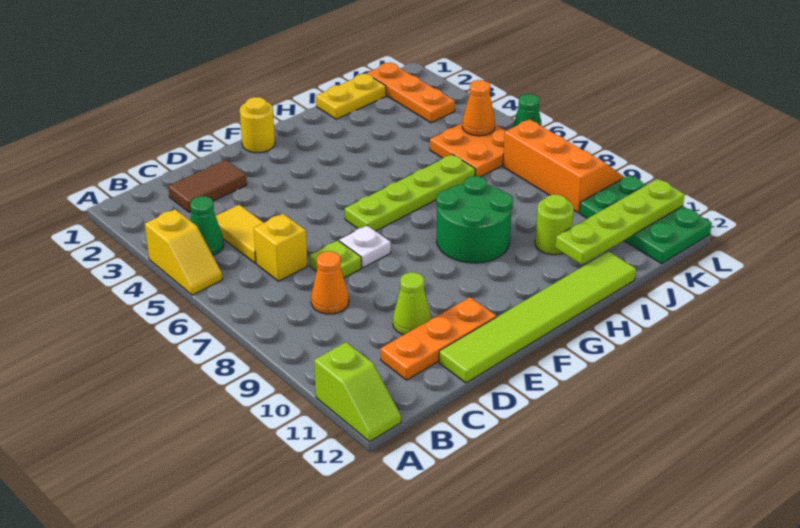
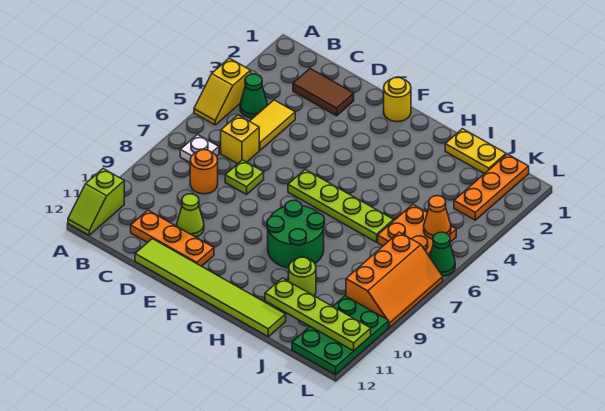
orange 1x1 cone [311,251,349,314] -> orange 1x1 round brick [190,150,218,194]
white 1x1 plate [339,226,391,268] -> white 1x1 plate moved to [180,135,219,162]

